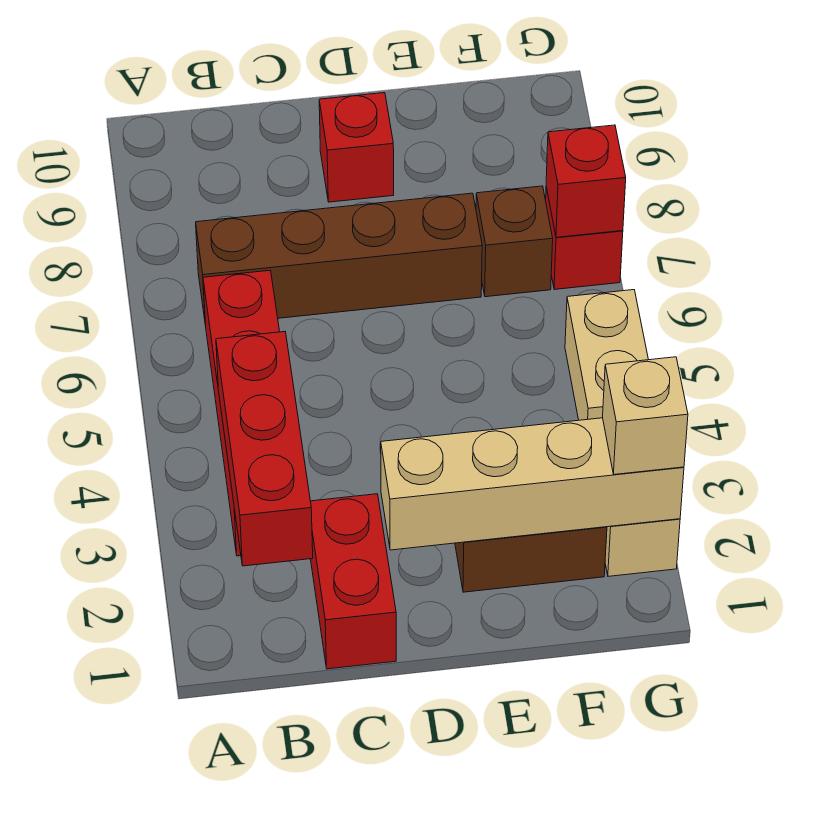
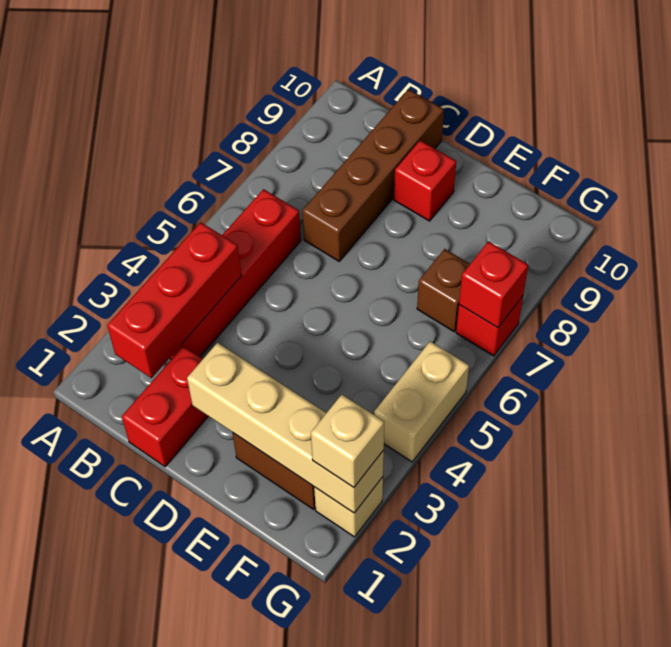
brown 1x4 brick [196,193,482,326] -> brown 1x4 brick turned to [302,89,444,261]

